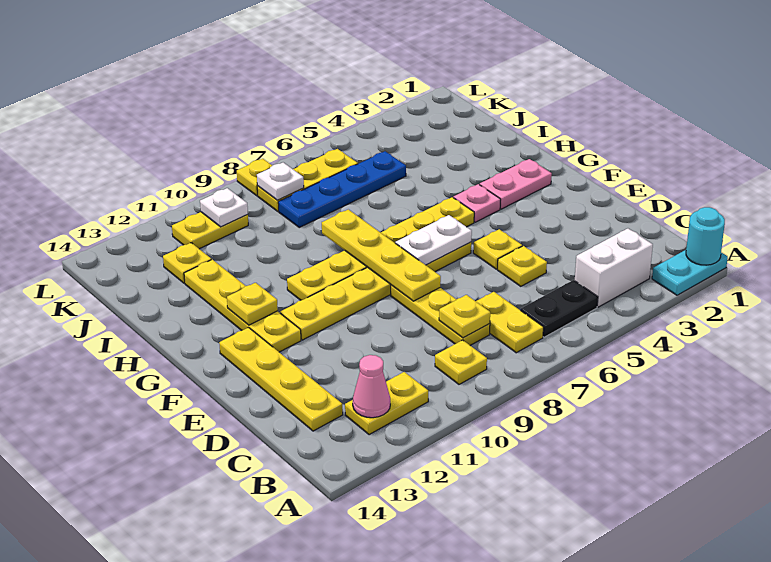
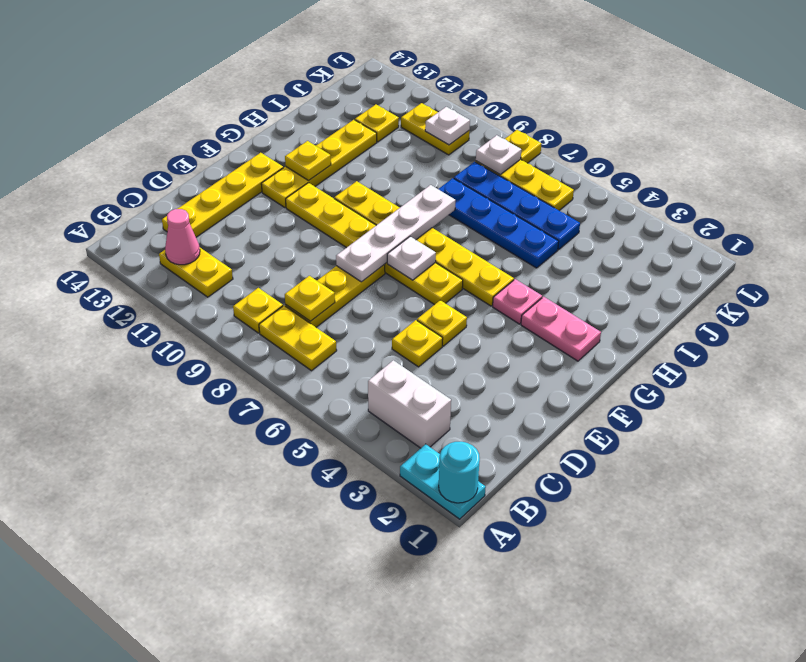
black 1x2 plate [520,280,598,337] -> none
yellow 1x2 plate [476,292,543,353] -> yellow 1x2 plate turned to [259,306,337,371]
yellow 1x4 plate [322,209,441,301] -> white 1x4 plate [336,185,456,282]
white 1x2 plate [395,215,472,265] -> white 1x1 plate [387,237,436,280]
none -> blue 1x4 plate [438,178,559,268]

